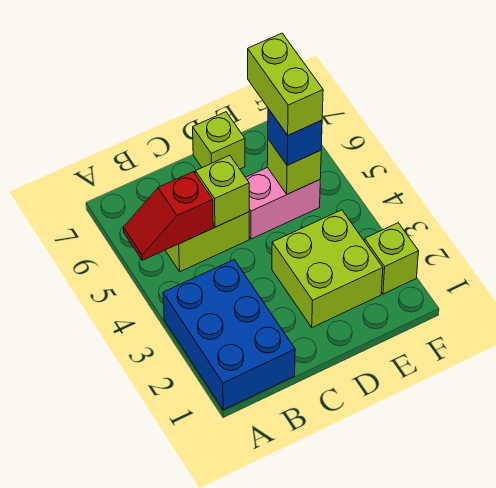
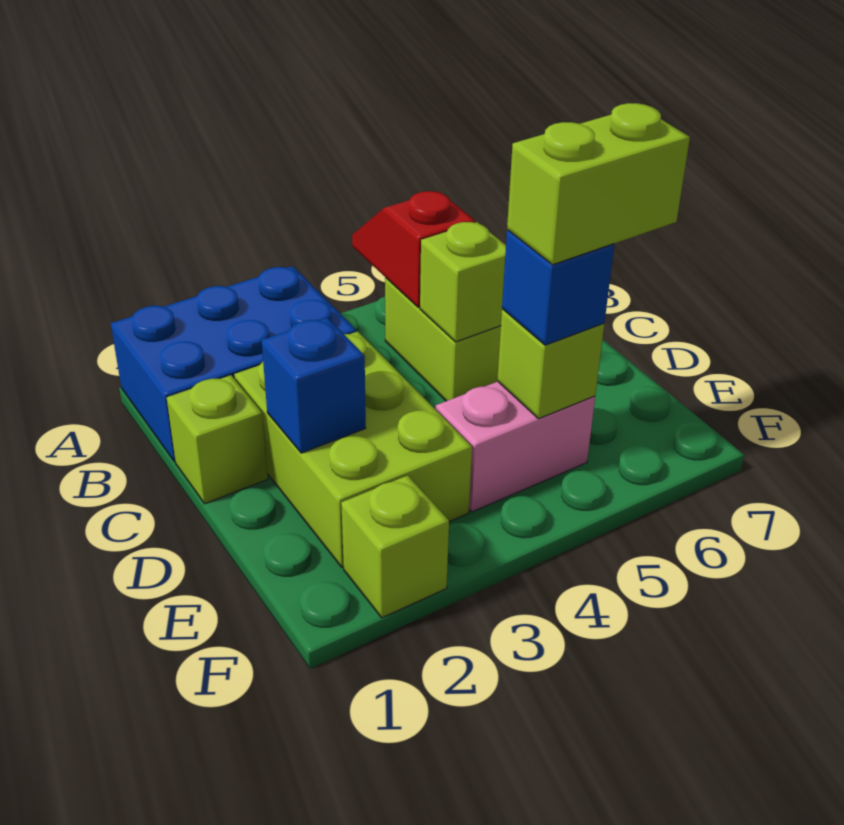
lime 2x2 brick [272,210,383,327] -> lime 2x3 brick [234,331,472,568]
none -> blue 1x1 brick [262,318,366,453]
pink 1x2 brick [246,167,320,239] -> pink 1x2 brick turned to [435,382,595,512]
lime 1x1 brick [193,112,245,169] -> lime 1x1 brick moved to [167,375,268,504]

